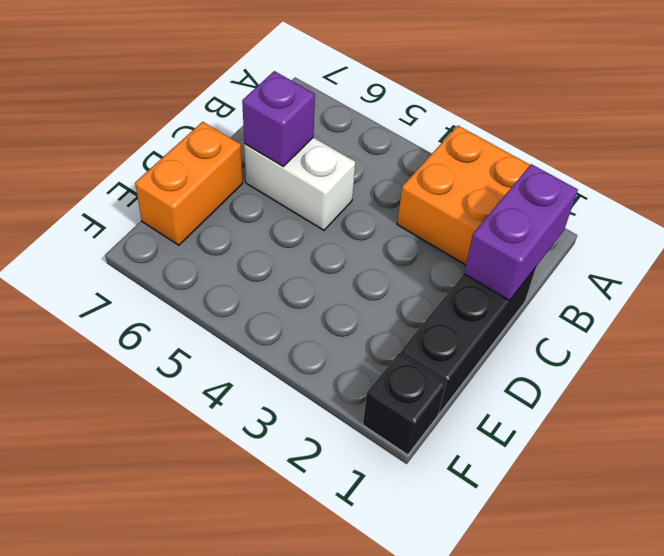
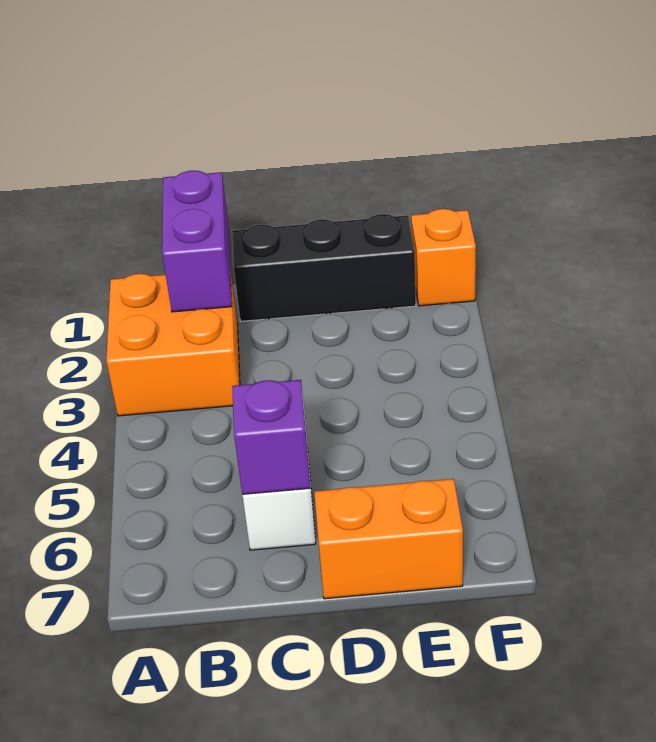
purple 1x2 brick [464,164,578,301] -> purple 1x2 brick turned to [162,170,232,312]
black 1x1 brick [363,353,446,455] -> orange 1x1 brick [411,209,476,306]

